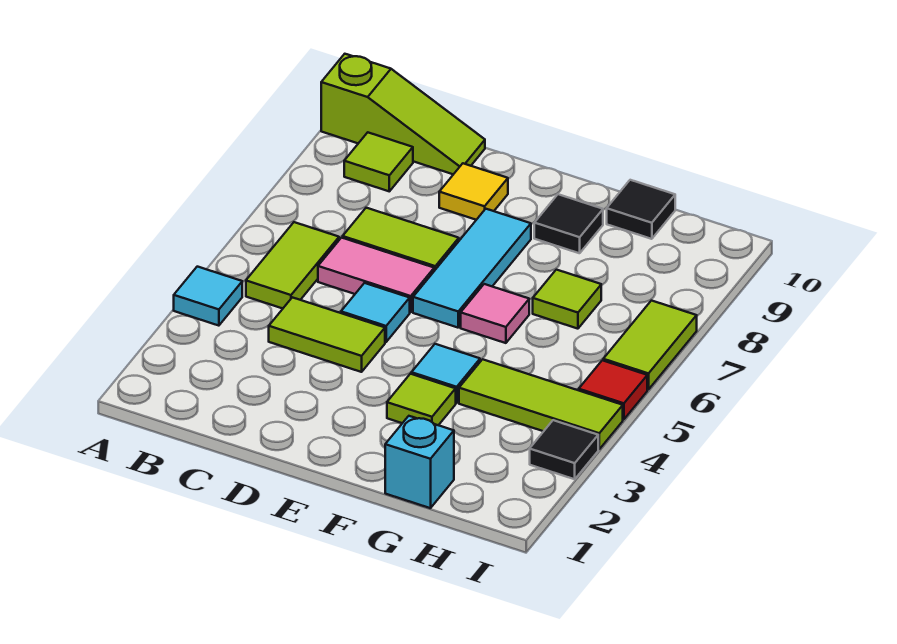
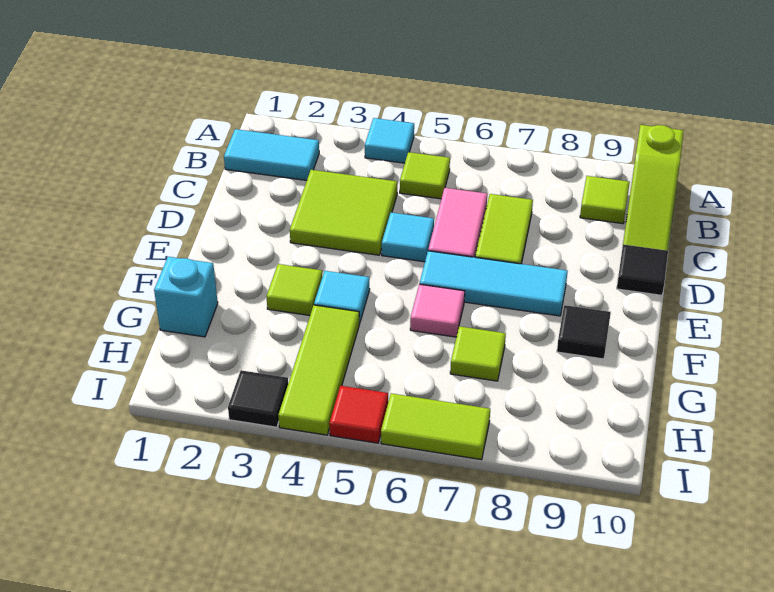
none -> cyan 1x2 tile [224,129,319,180]
lime 1x2 tile [246,222,339,308] -> lime 1x1 tile [400,152,450,199]
lime 1x2 tile [269,297,385,372] -> lime 2x2 tile [290,170,397,255]
yellow 1x1 tile [439,163,508,220] -> none
black 1x1 tile [607,180,675,239] -> black 1x1 tile moved to [617,244,668,295]

